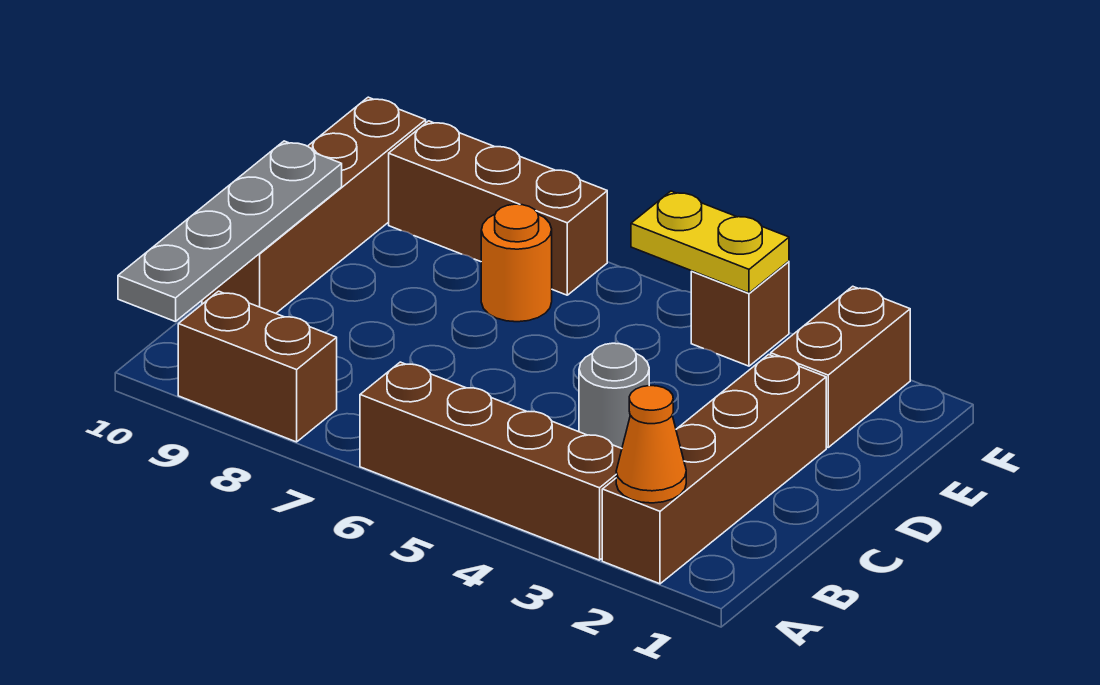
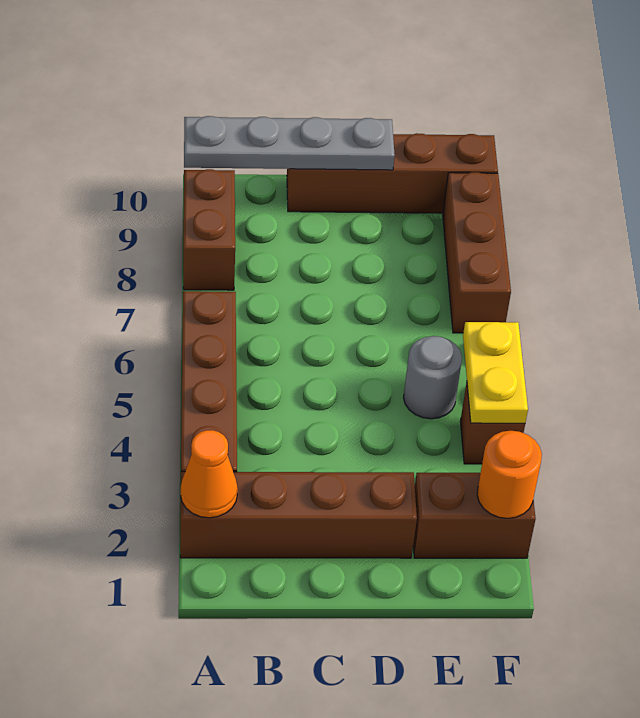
grey 1x1 round brick [579,343,649,448] -> grey 1x1 round brick moved to [403,336,462,419]
orange 1x1 round brick [481,204,552,322] -> orange 1x1 round brick moved to [477,431,542,518]

